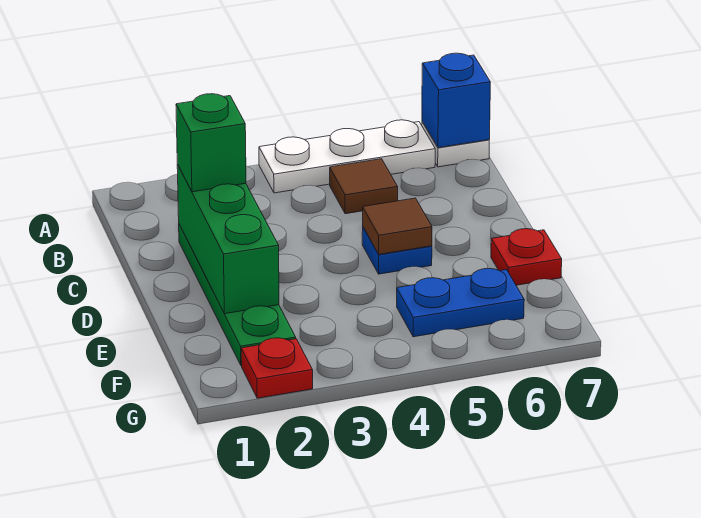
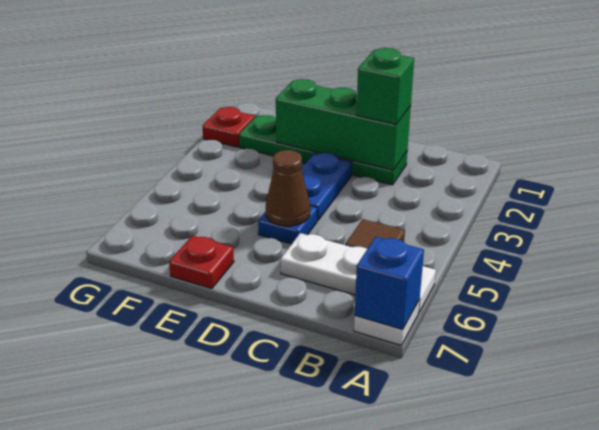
white 1x3 plate [259,120,435,193] -> white 1x3 plate turned to [281,233,436,313]
brown 1x1 tile [363,198,432,254] -> brown 1x1 cone [266,150,310,226]
blue 1x2 plate [397,269,524,337] -> blue 1x2 plate moved to [301,153,352,221]

